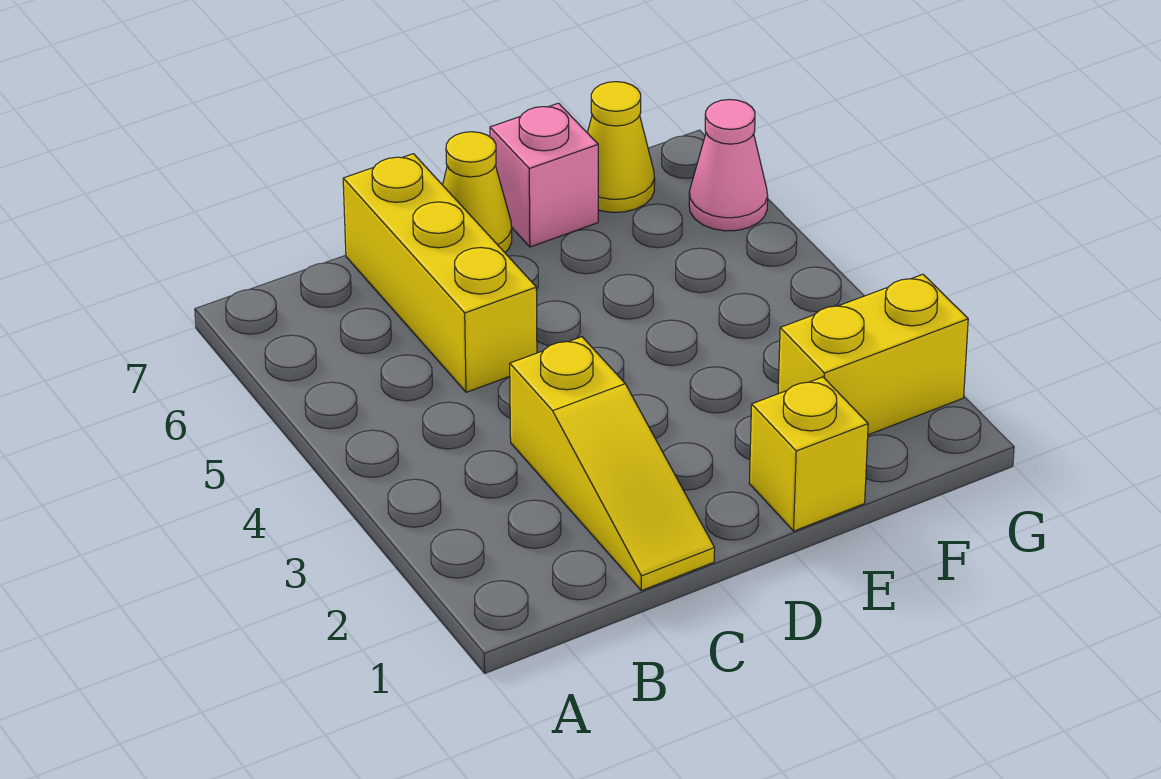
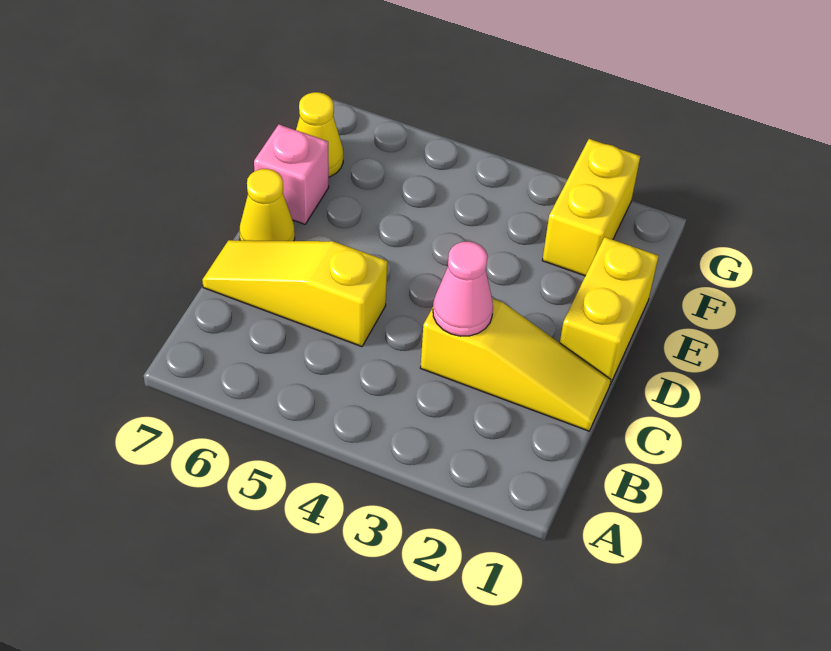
yellow 1x3 brick [343,154,537,392] -> yellow 1x3 slope [202,240,387,347]
yellow 1x1 brick [749,377,868,531] -> yellow 1x2 brick [560,237,659,384]
pink 1x1 cone [689,99,768,231] -> pink 1x1 cone moved to [433,241,493,336]

